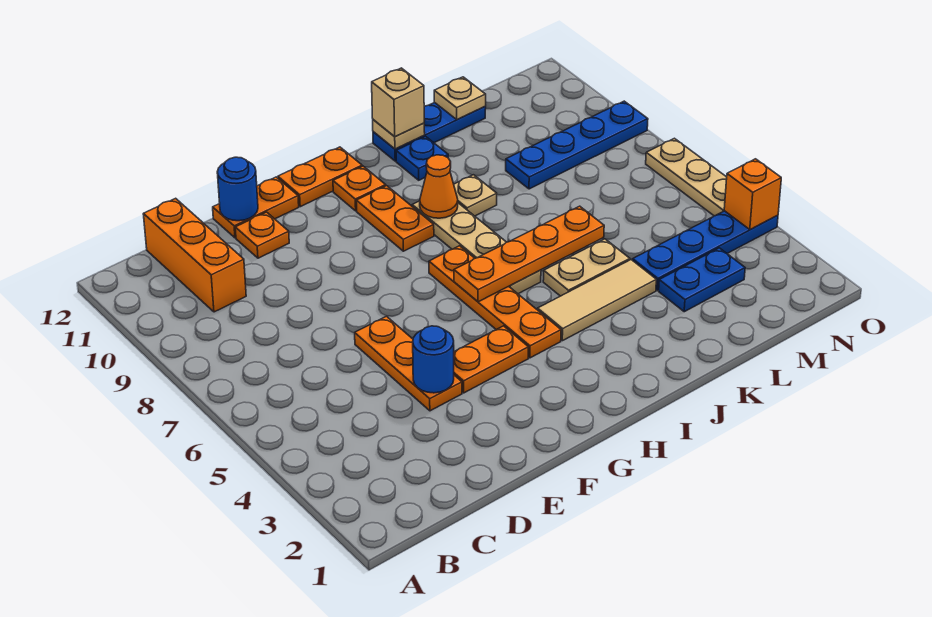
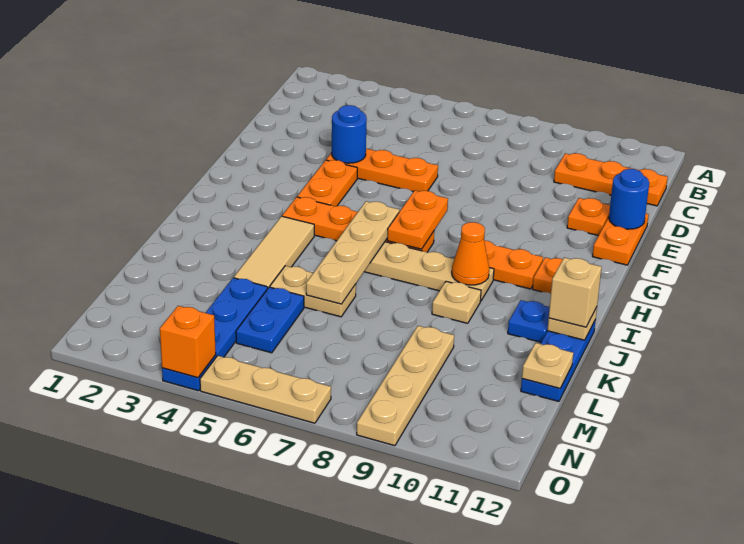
orange 1x3 brick [143,198,246,312] -> orange 1x3 plate [554,153,668,206]
orange 1x2 plate [278,147,362,207] -> orange 1x2 plate moved to [387,191,448,249]
orange 1x4 plate [454,206,604,302] -> tan 1x4 plate [306,201,399,304]
tan 1x2 plate [543,239,630,296] -> tan 1x2 plate turned to [270,266,356,317]
blue 1x2 plate [659,248,745,312] -> blue 1x2 plate moved to [236,287,304,353]
blue 1x4 plate [506,101,648,189] -> tan 1x4 plate [357,326,454,446]

